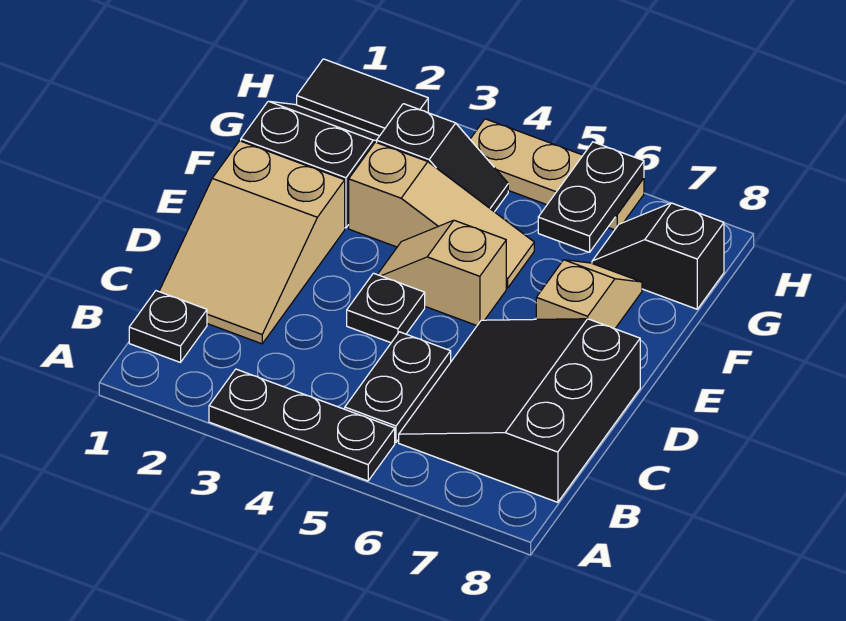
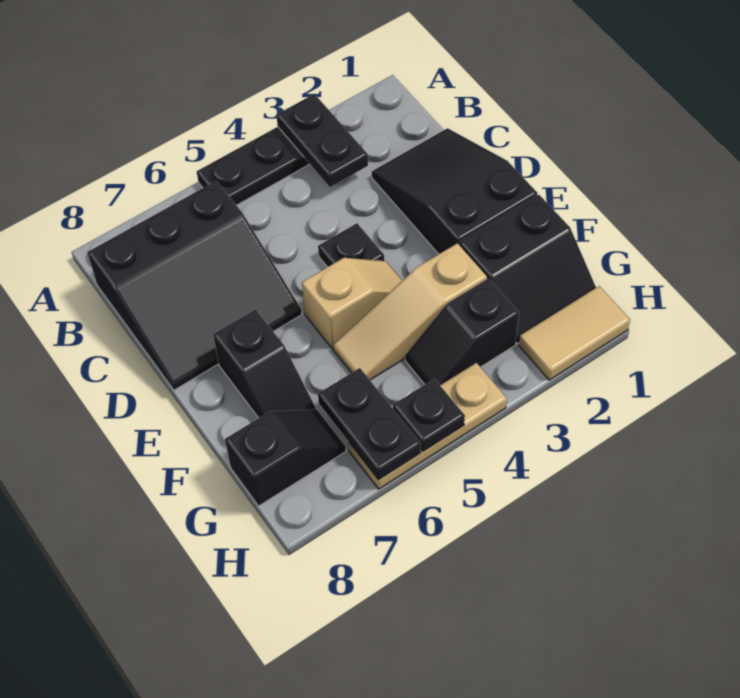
black 1x1 plate [129,291,207,362] -> black 1x1 plate moved to [393,379,465,451]
black 1x2 plate [345,332,451,442] -> black 1x2 plate moved to [276,94,368,187]
black 3x3 slope [399,319,640,502] -> black 3x3 slope turned to [87,181,302,390]
tan 2x3 slope [159,141,345,344] -> black 2x3 slope [372,128,538,254]
tan 1x2 slope [536,260,642,329] -> black 1x2 slope [213,309,316,418]
black 1x2 tile [297,59,428,136] -> tan 1x2 tile [519,286,630,380]

